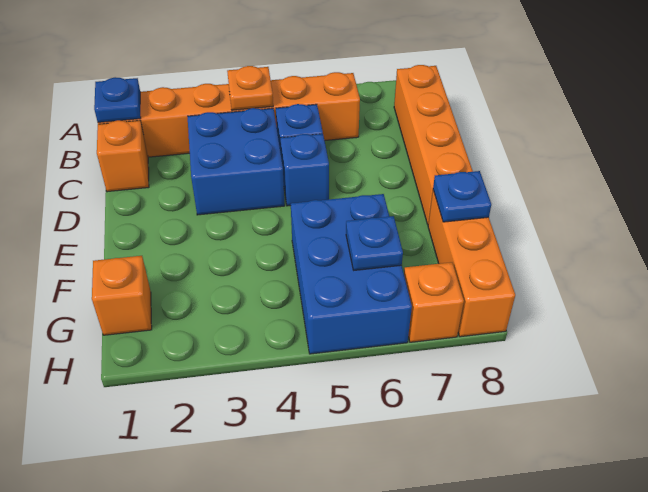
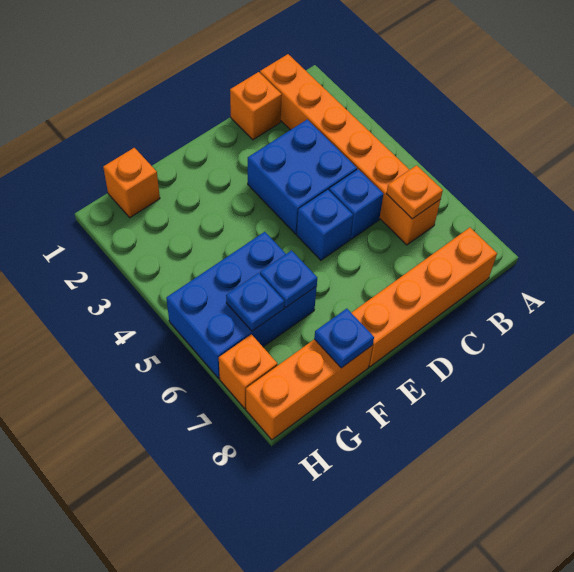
blue 1x1 plate [94,77,141,122] -> blue 1x1 plate moved to [260,251,317,308]
orange 1x1 plate [227,66,273,110] -> orange 1x1 plate moved to [386,165,443,219]

